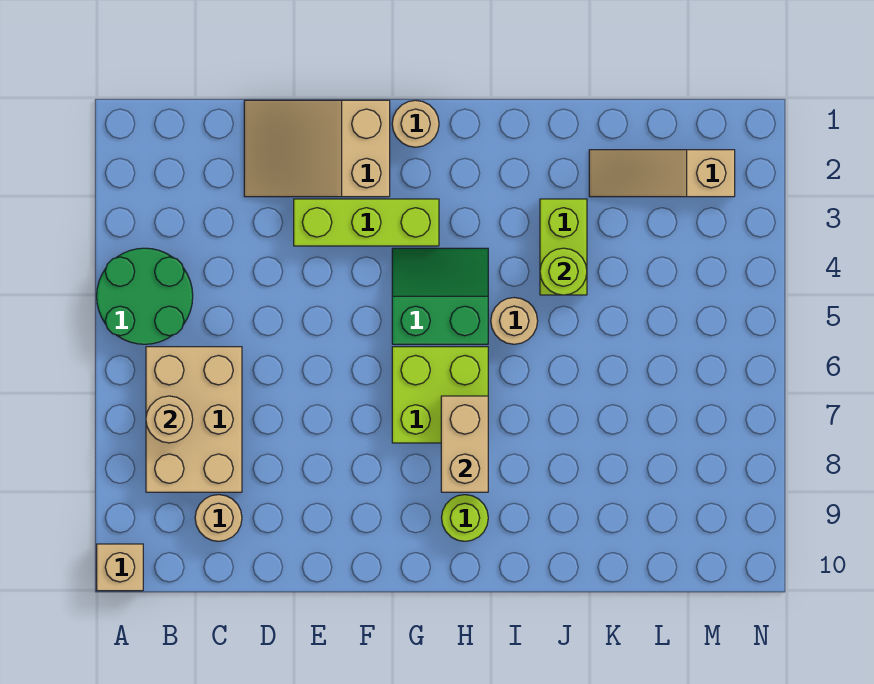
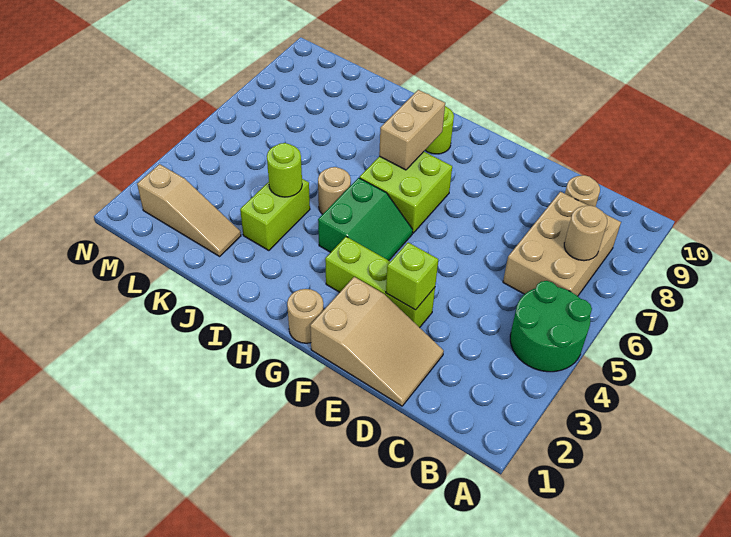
tan 1x1 brick [97,544,143,591] -> none
none -> lime 1x1 brick [386,243,438,310]
green 2x2 slope [392,248,488,344] -> green 2x2 slope turned to [318,178,413,260]

